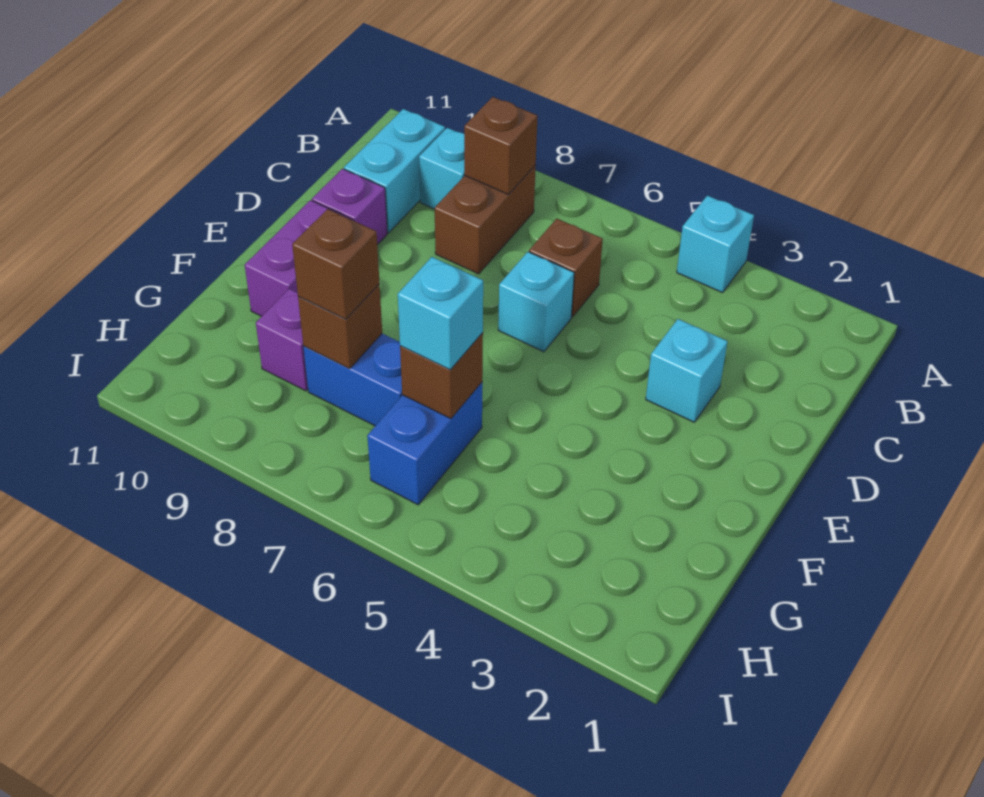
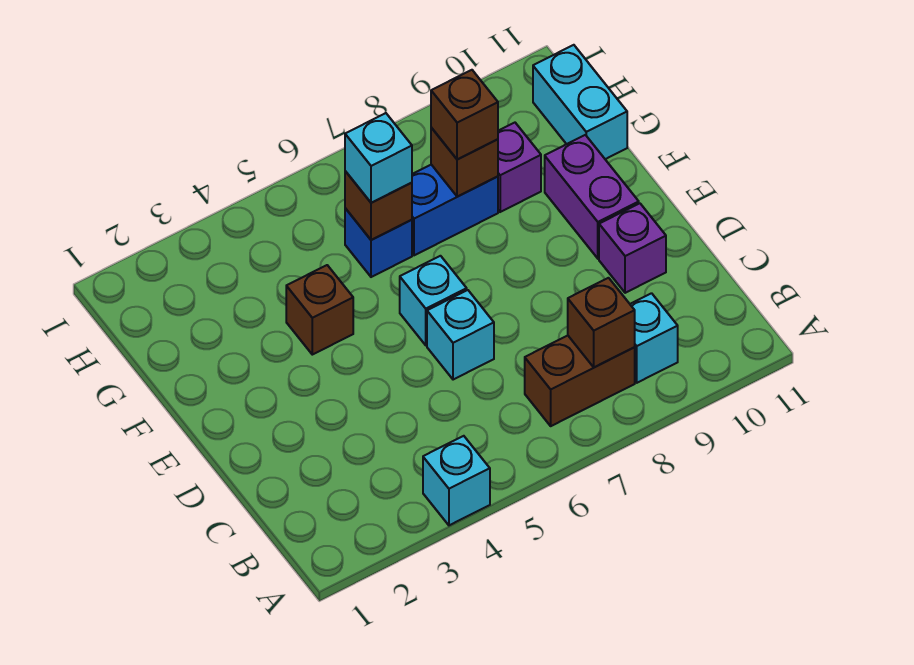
brown 1x2 brick [435,166,536,274] -> brown 1x2 brick turned to [525,336,635,426]
cyan 1x2 brick [344,109,445,233] -> cyan 1x2 brick moved to [533,45,627,159]
brown 1x1 brick [529,219,603,317] -> brown 1x1 brick moved to [286,265,353,355]
cyan 1x1 brick [646,319,728,422] -> cyan 1x1 brick moved to [400,256,467,345]
blue 1x2 brick [367,383,482,505] -> blue 1x1 brick [345,208,412,277]

